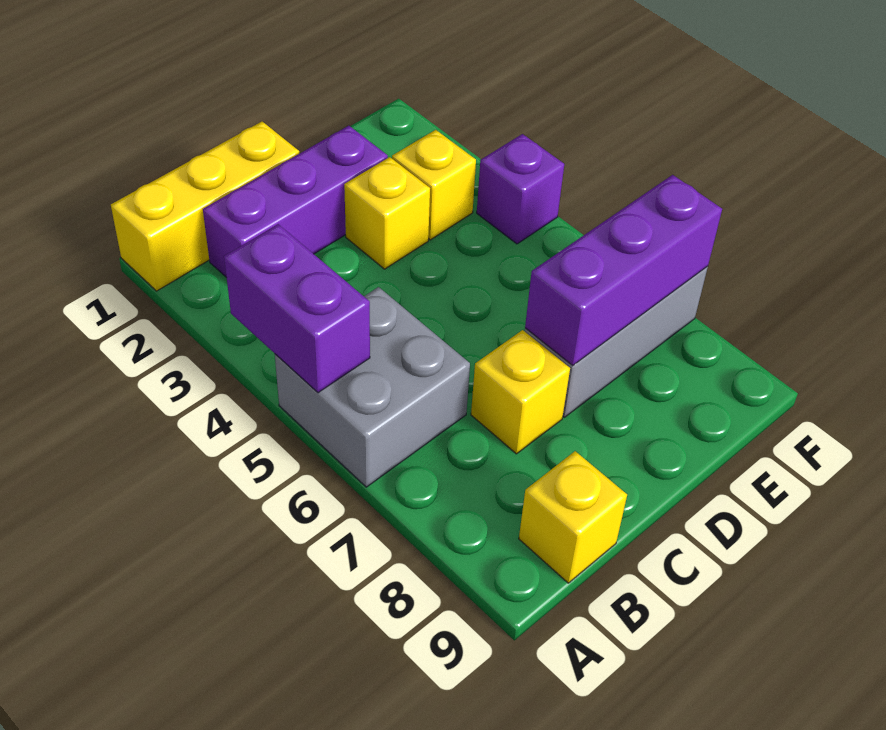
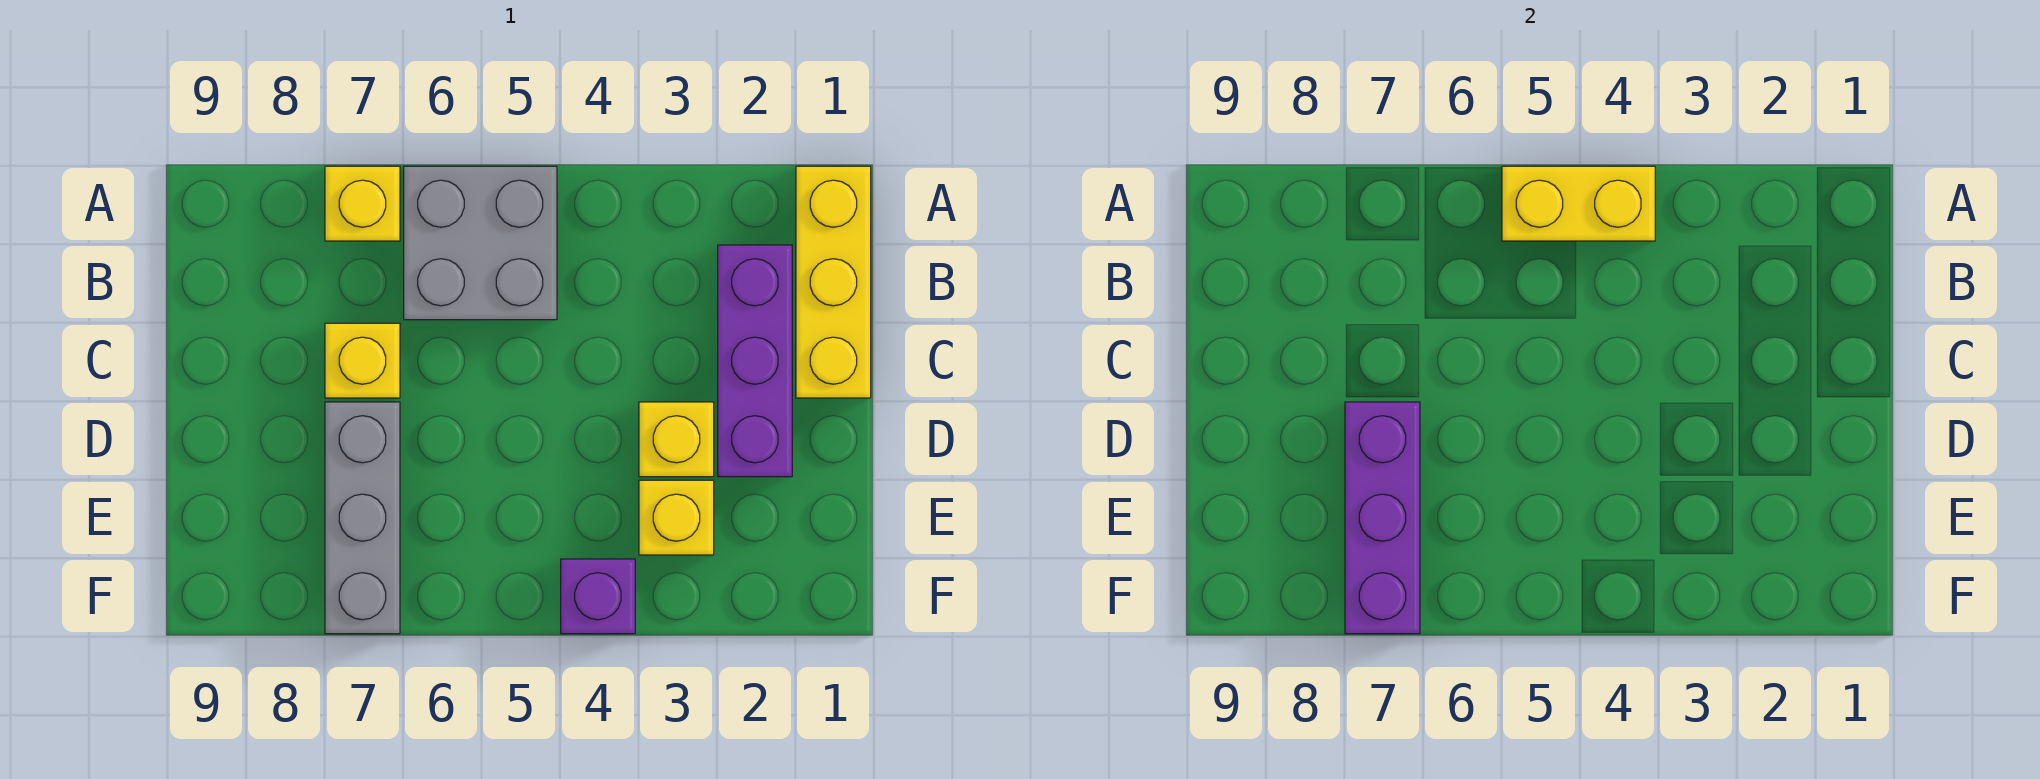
purple 1x2 brick [224,224,370,393] -> yellow 1x2 brick [1502,166,1655,241]
yellow 1x1 brick [519,451,627,583] -> yellow 1x1 brick moved to [325,166,400,241]

